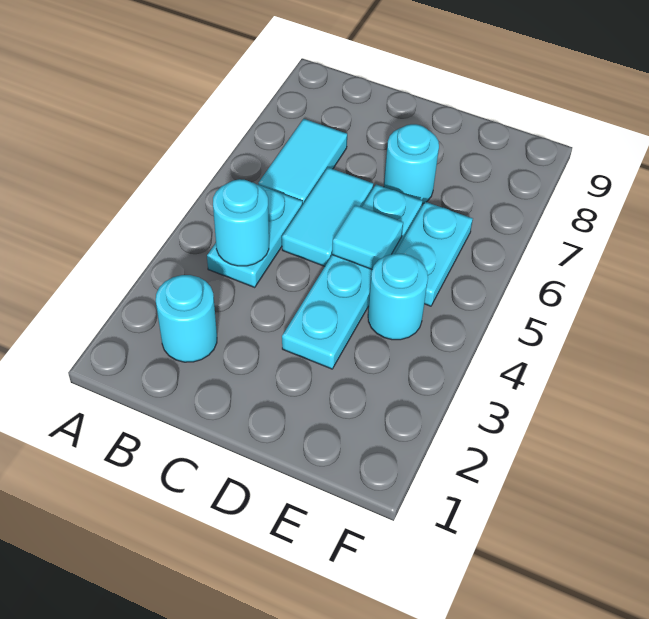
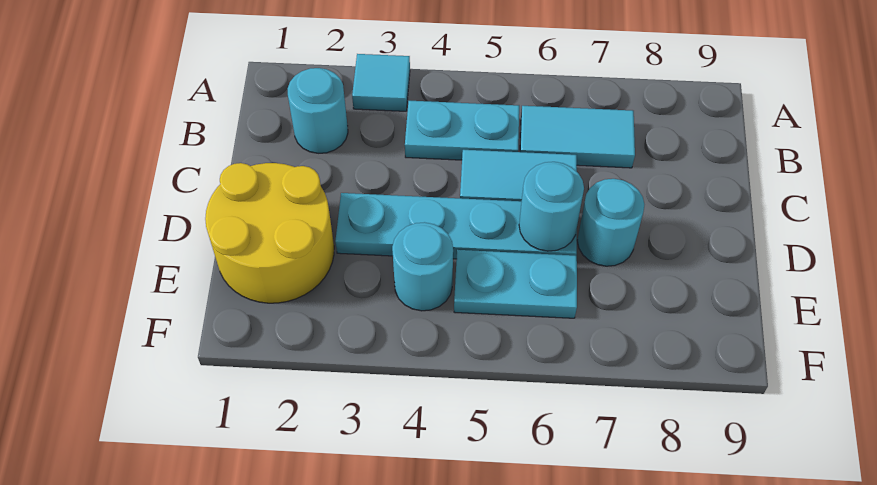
cyan 1x1 round brick [213,179,269,266] -> cyan 1x1 round brick moved to [519,162,584,251]
none -> yellow 2x2 round brick [205,163,334,303]
cyan 1x1 tile [332,205,403,269] -> cyan 1x1 tile moved to [352,54,410,111]

